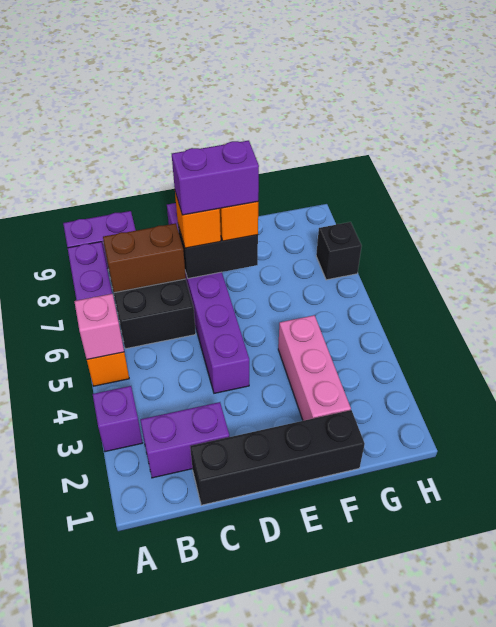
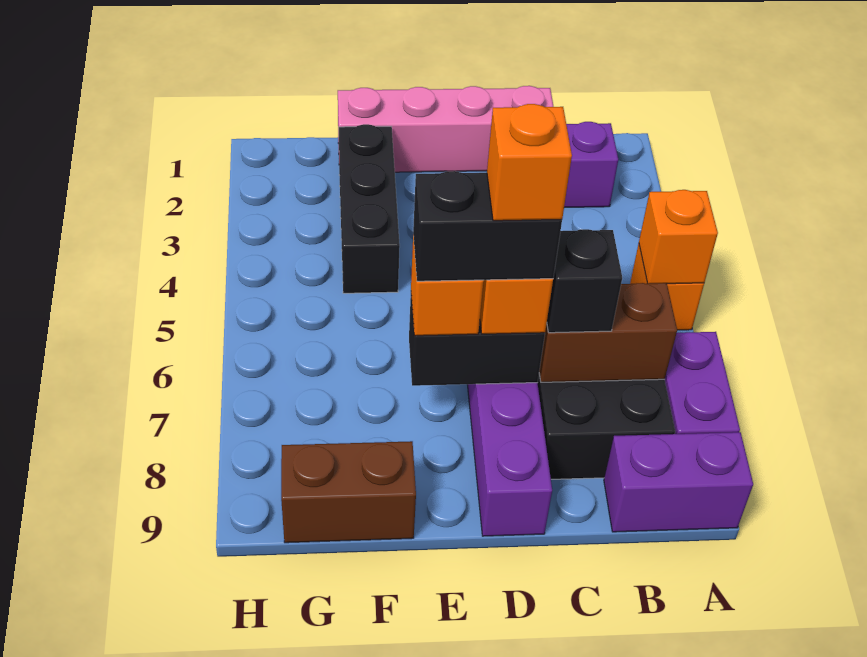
purple 1x1 brick [93,386,142,452] -> none
pink 1x1 brick [74,294,124,359] -> orange 1x1 brick [639,190,718,284]
black 1x4 brick [190,410,365,505] -> pink 1x4 brick [338,86,554,172]
purple 1x2 brick [172,141,259,215] -> black 1x2 brick [413,171,562,281]
none -> orange 1x1 brick [487,104,572,221]
pink 1x3 brick [278,315,351,421] -> black 1x3 brick [339,124,400,293]
none -> brown 1x2 brick [281,441,416,543]
black 1x1 brick [316,222,362,280] -> black 1x1 brick moved to [547,229,622,333]

